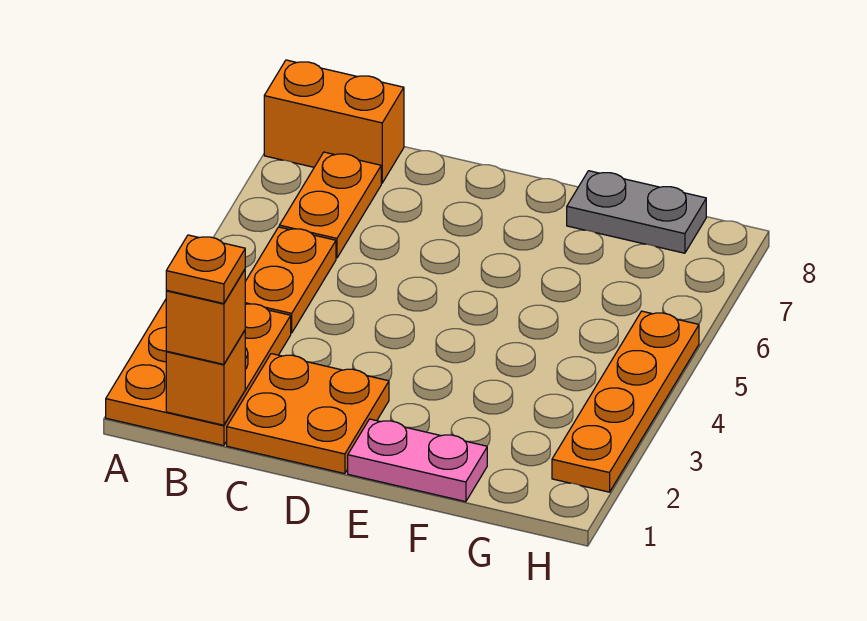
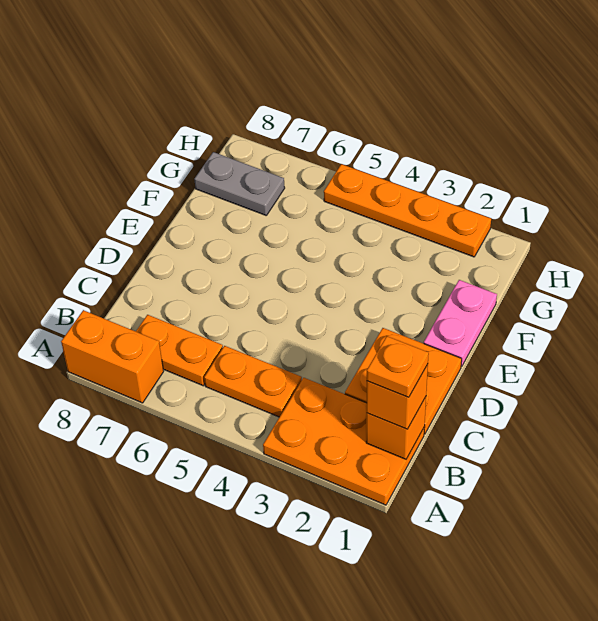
orange 1x2 brick [264,60,404,183] -> orange 1x2 brick turned to [61,310,164,403]
grey 1x2 plate [567,171,706,253] -> grey 1x2 plate turned to [194,152,285,215]

